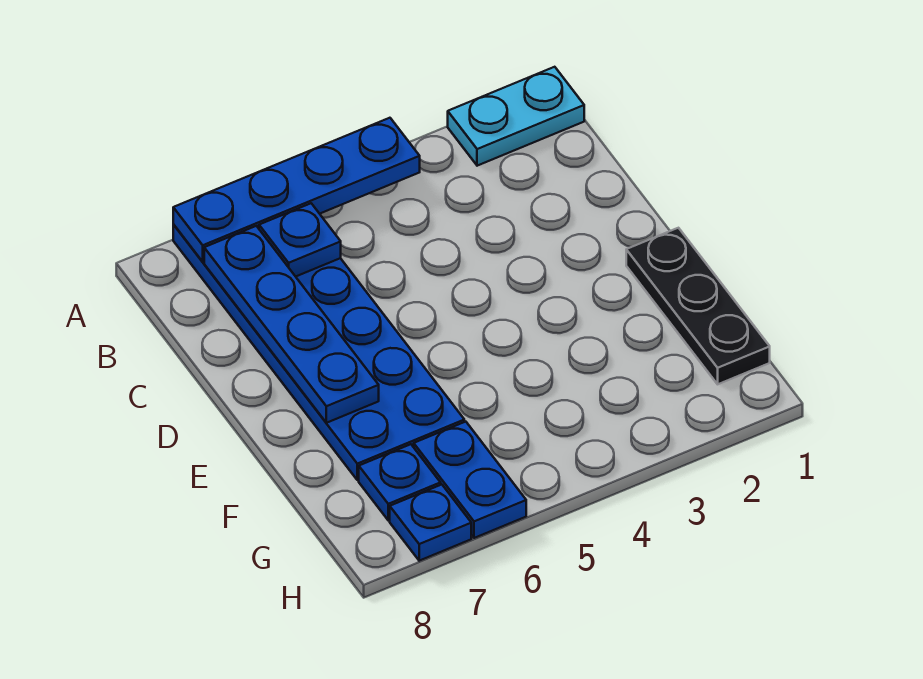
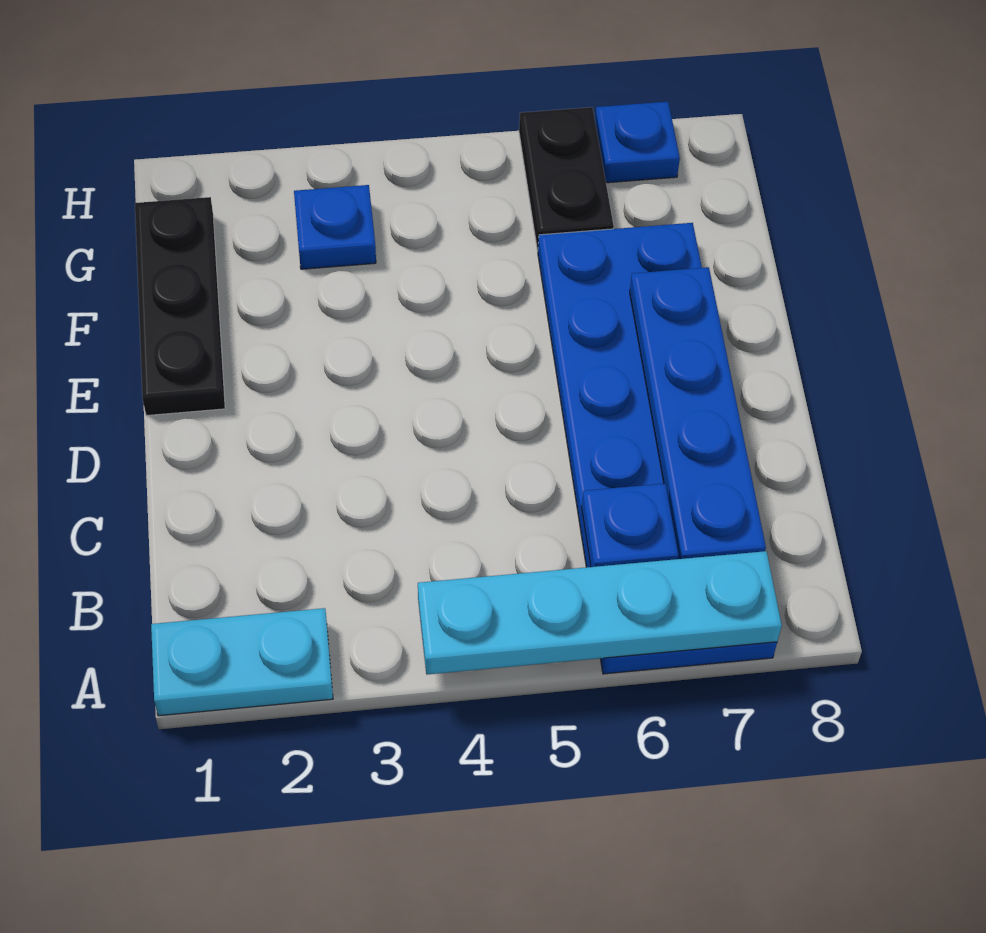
blue 1x4 plate [173,118,420,262] -> cyan 1x4 plate [418,551,782,675]
blue 1x2 plate [414,422,526,538] -> black 1x2 plate [519,107,614,250]
blue 1x1 plate [359,444,441,520] -> blue 1x1 plate moved to [294,185,376,269]

